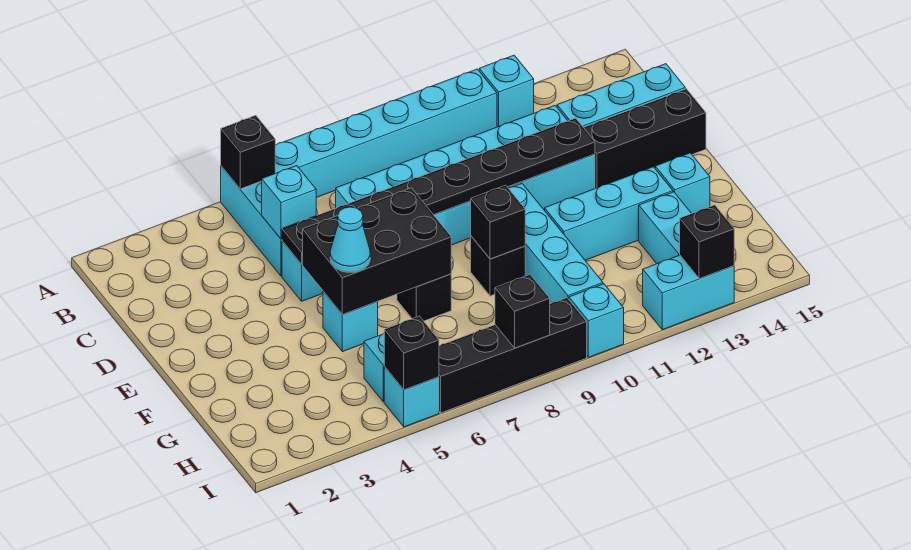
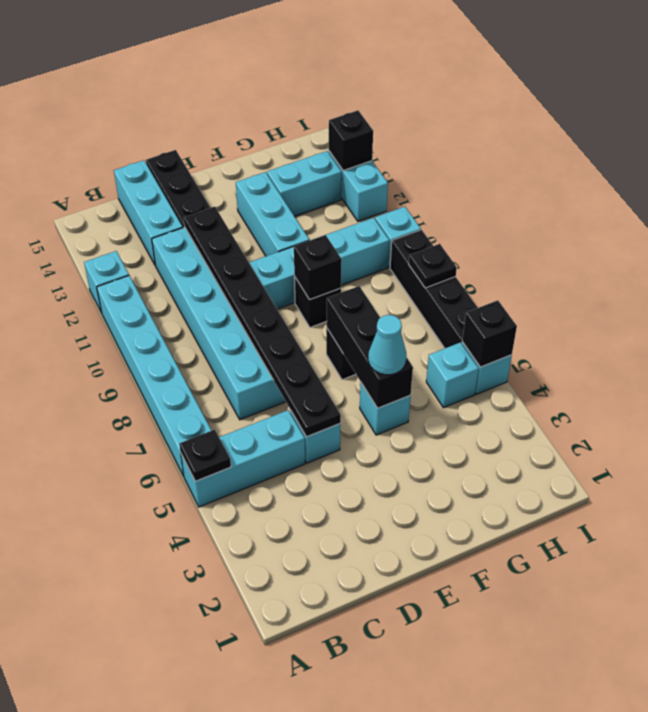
black 1x1 brick [221,115,275,189] -> black 1x1 plate [179,430,231,481]
cyan 1x1 brick [262,166,316,239] -> none
black 2x3 brick [303,188,451,314] -> black 1x3 brick [327,286,413,408]
cyan 1x1 brick [655,153,710,213] -> none
black 1x1 brick [495,275,550,348] -> black 1x1 plate [409,244,457,288]

